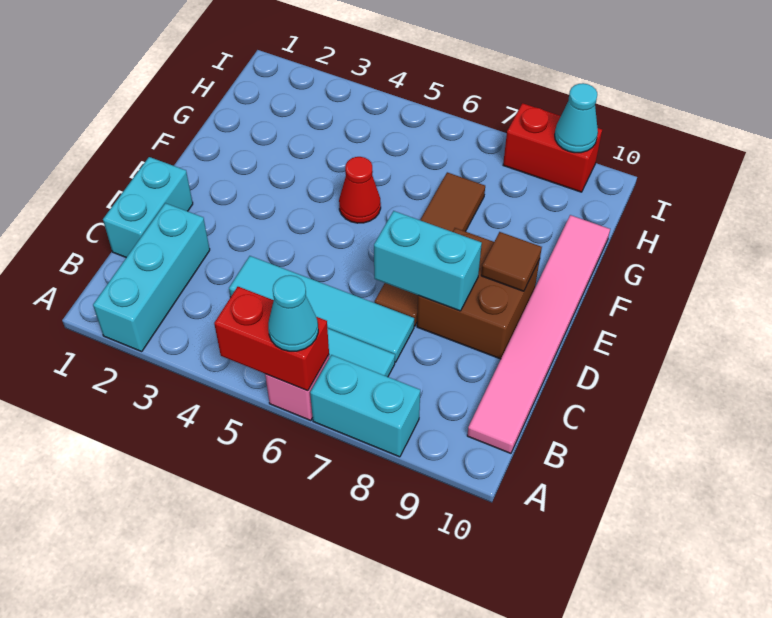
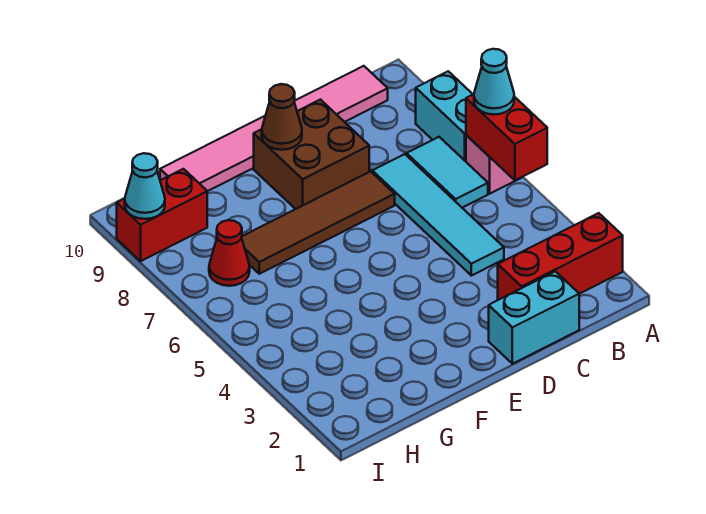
cyan 1x3 brick [93,203,210,352] -> red 1x3 brick [498,213,623,300]
cyan 1x2 brick [374,211,482,311] -> none
brown 1x1 tile [481,232,542,291] -> brown 1x1 cone [262,84,302,150]
red 1x1 cone [339,157,381,223] -> red 1x1 cone moved to [209,220,250,286]
red 1x2 brick [503,103,602,192] -> red 1x2 brick turned to [117,169,207,261]

